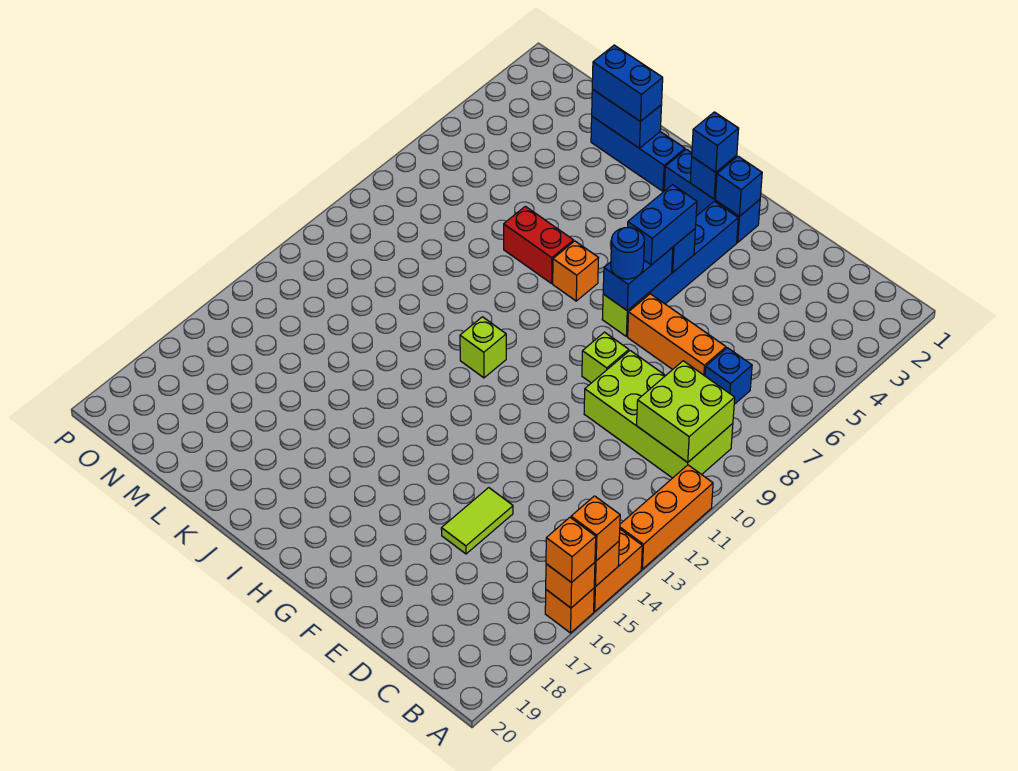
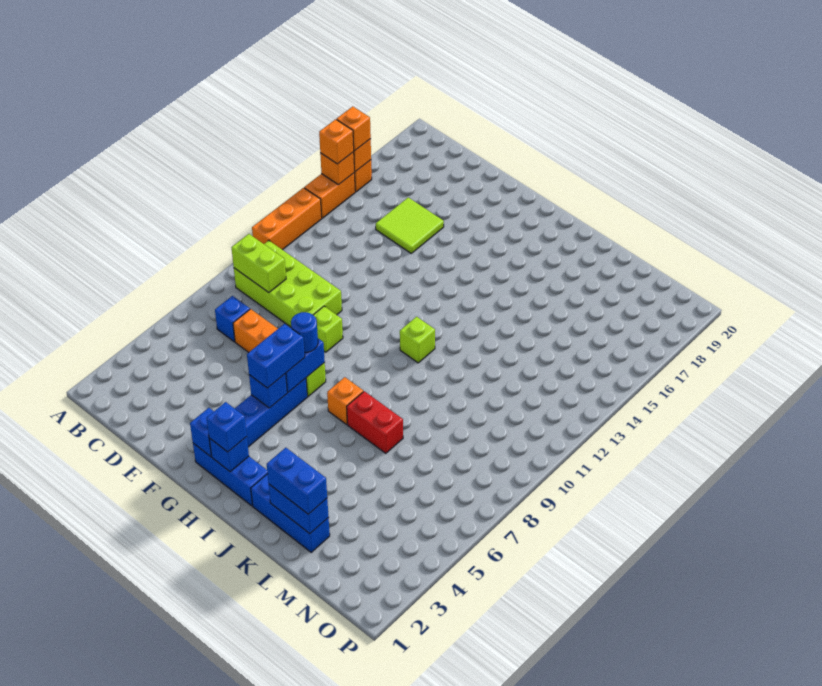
lime 2x2 brick [637,361,735,462] -> lime 1x2 brick [232,234,286,293]
lime 1x2 tile [441,488,513,554] -> lime 2x2 tile [376,198,444,253]

